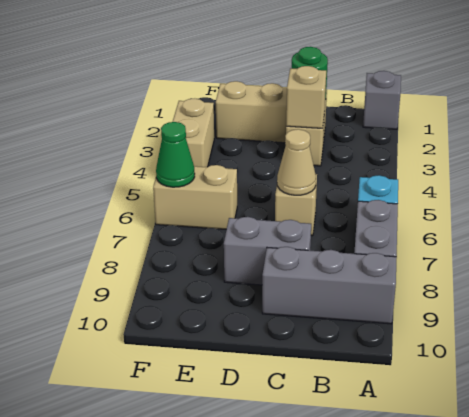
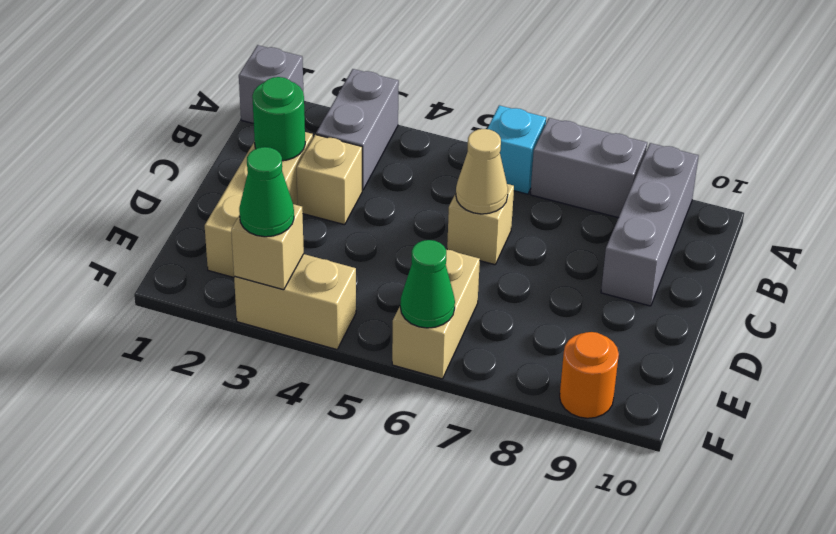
tan 1x1 brick [286,66,326,128] -> tan 1x1 brick moved to [231,204,304,290]
grey 1x2 brick [224,217,311,285] -> grey 1x2 brick moved to [316,69,399,190]
none -> green 1x1 cone [239,147,294,237]
none -> orange 1x1 round brick [560,332,619,418]

